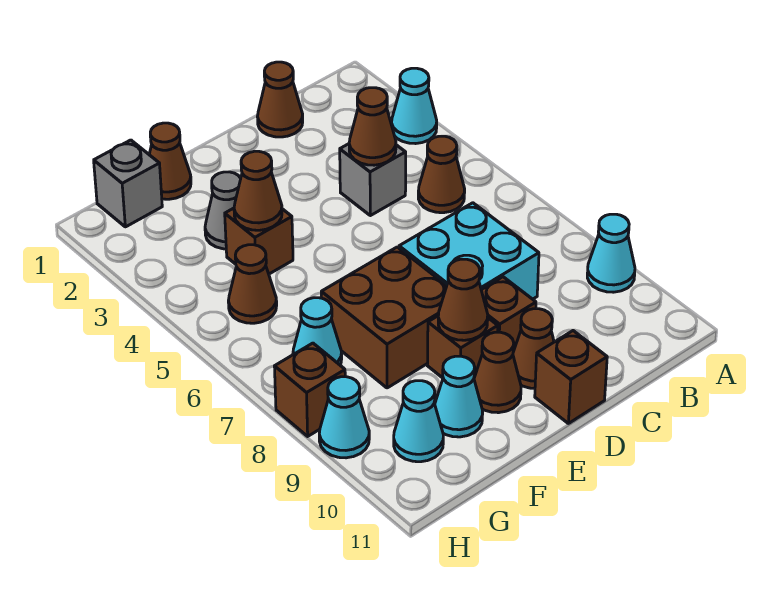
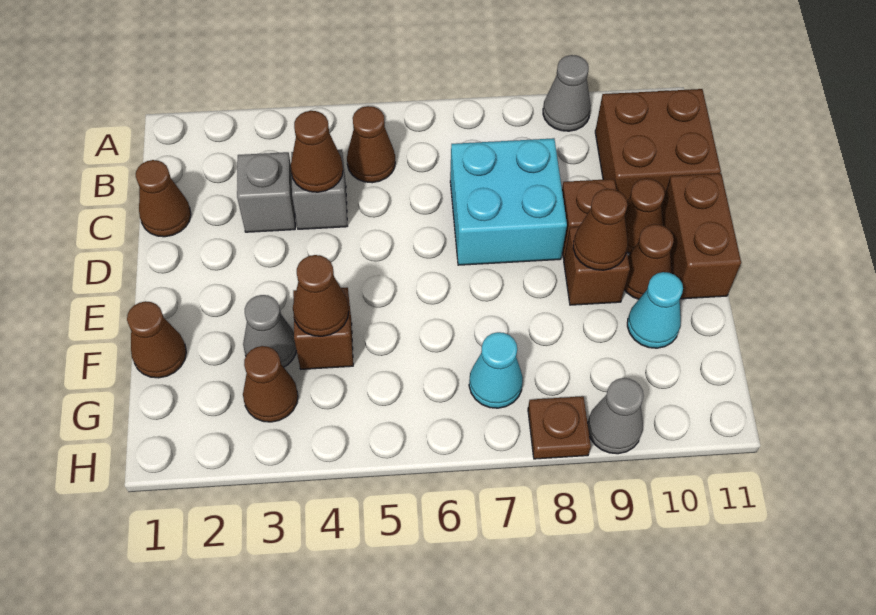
cyan 1x1 cone [392,68,437,144] -> none
cyan 1x1 cone [587,214,635,292] -> grey 1x1 cone [543,55,591,131]
brown 1x1 brick [535,331,607,423] -> brown 1x2 brick [662,173,741,299]
brown 2x2 brick [321,247,447,388] -> brown 2x2 brick moved to [595,89,721,201]
grey 1x1 brick [94,140,162,227] -> grey 1x1 brick moved to [237,152,295,232]
brown 1x1 cone [228,245,277,323] -> brown 1x1 cone moved to [243,346,298,422]
cyan 1x1 cone [394,381,443,462] -> none
brown 1x1 brick [274,343,345,436] -> brown 1x1 plate [528,396,591,459]
cyan 1x1 cone [319,377,369,458] -> grey 1x1 cone [588,378,644,454]

